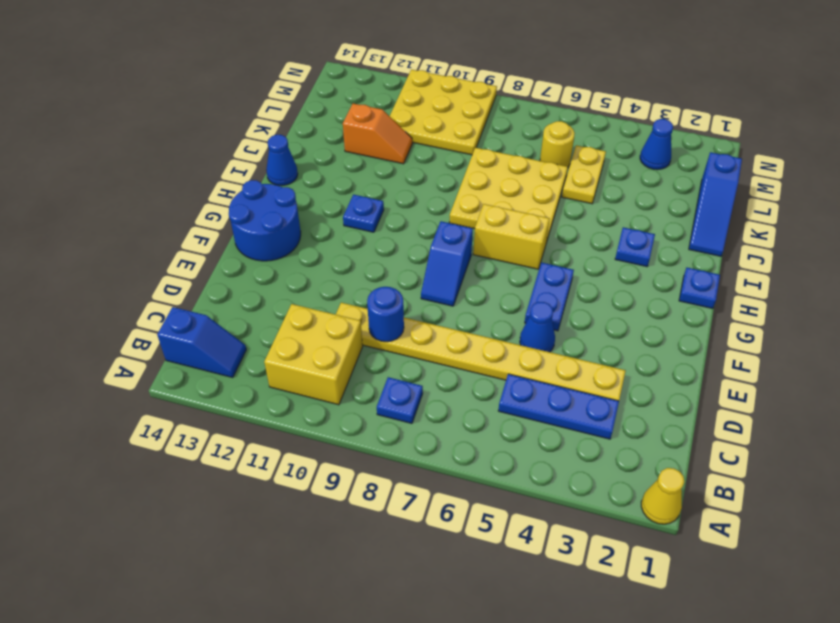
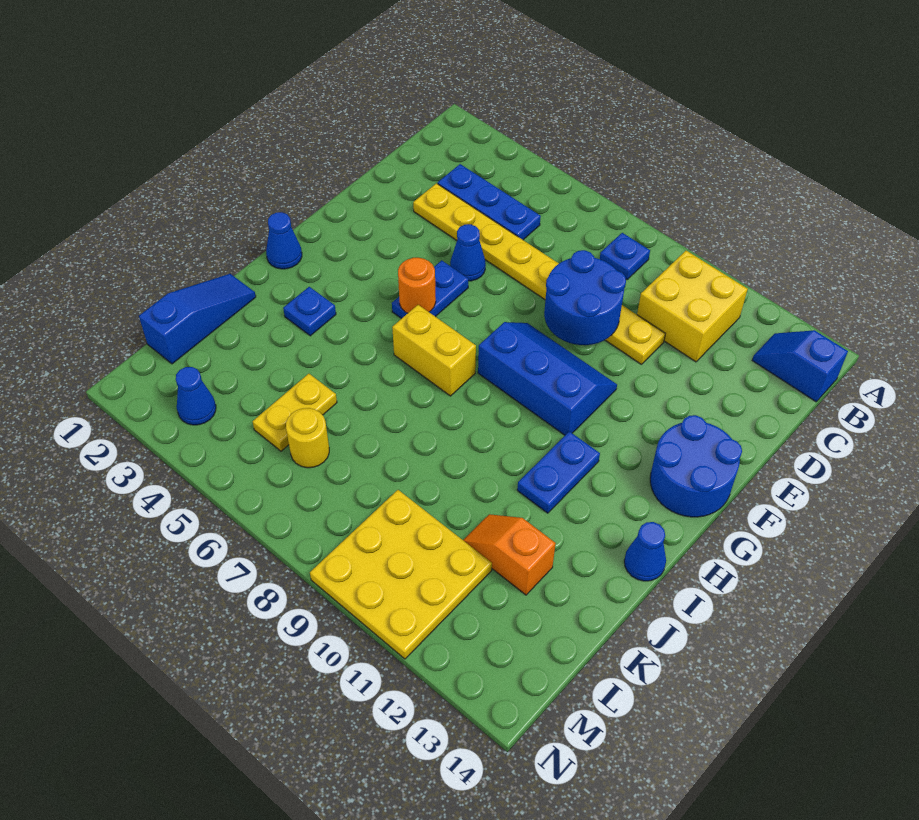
yellow 1x1 cone [641,468,684,524] -> none
blue 1x1 round brick [367,287,404,342] -> blue 2x2 round brick [544,250,626,345]
blue 1x2 slope [421,221,473,306] -> blue 2x3 slope [478,322,617,435]
none -> orange 1x1 round brick [398,258,436,313]
blue 1x1 plate [679,268,720,309] -> blue 1x1 cone [266,212,302,269]
blue 1x1 plate [343,195,384,232] -> blue 1x2 plate [517,431,600,513]
yellow 3x3 plate [449,148,568,243] -> none

